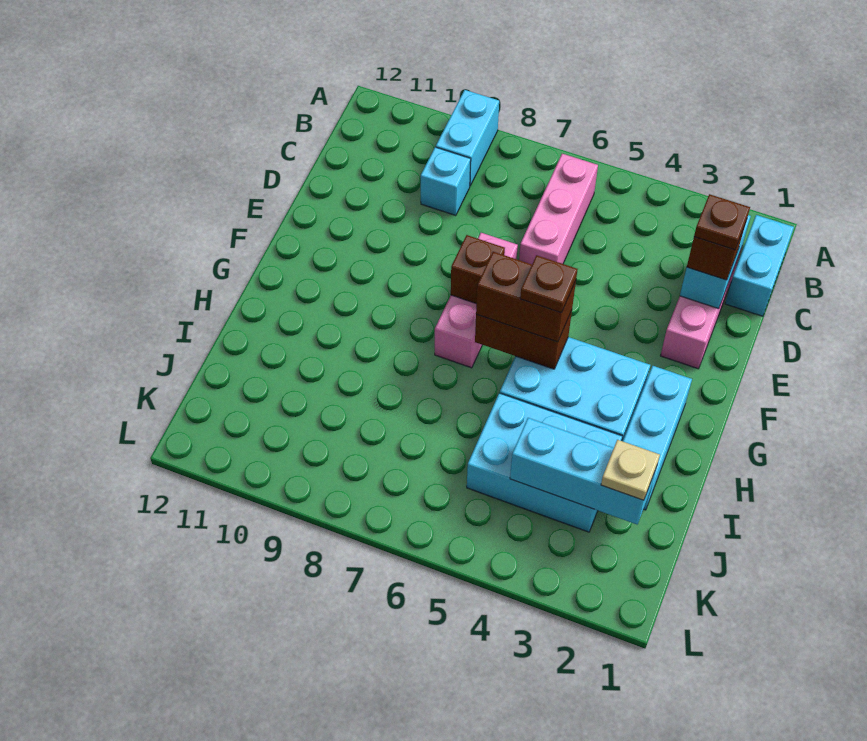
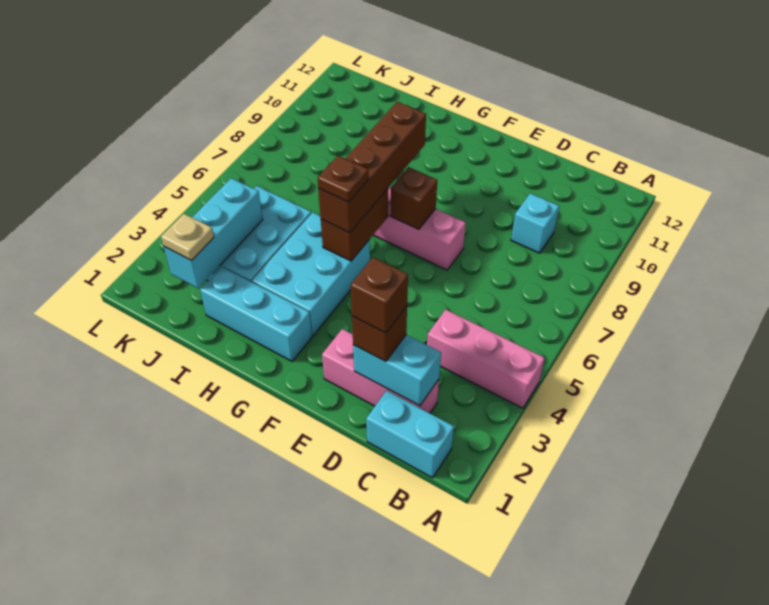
cyan 1x2 brick [436,90,499,186] -> none
pink 1x3 brick [519,154,598,264] -> pink 1x3 brick moved to [427,310,545,408]
brown 1x1 plate [694,194,750,250] -> brown 1x1 brick [350,257,408,333]
brown 1x2 brick [476,252,576,342] -> brown 1x4 brick [318,102,426,233]

